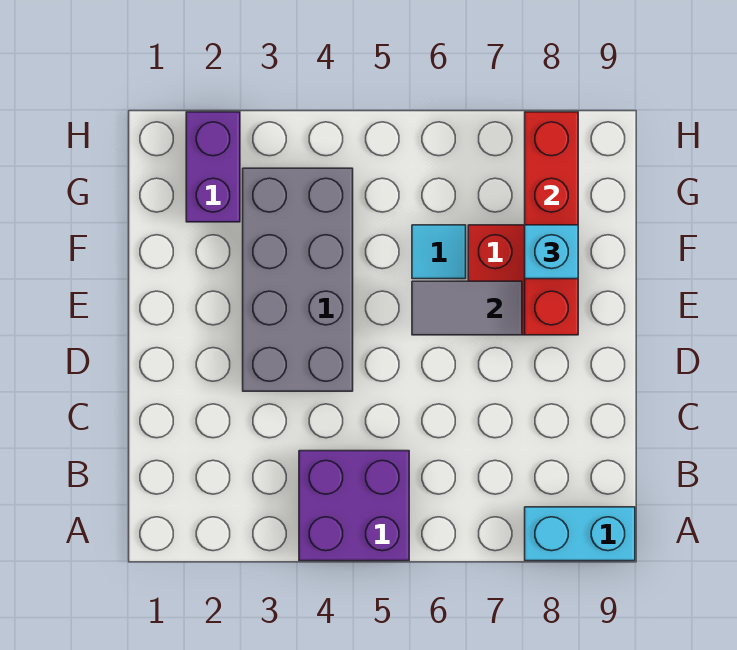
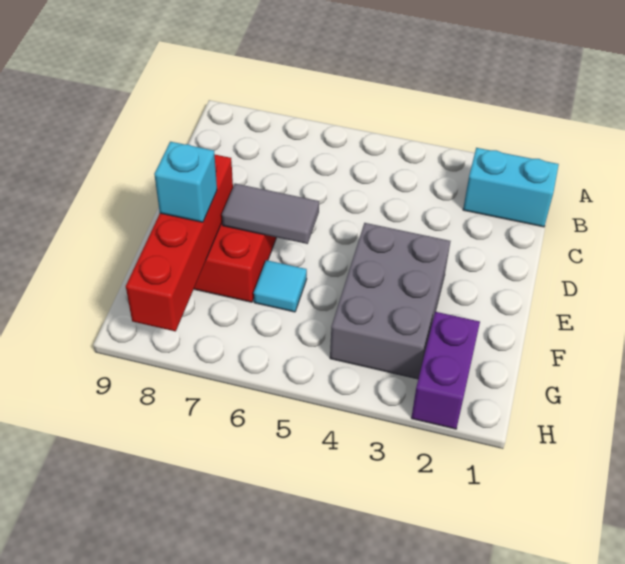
purple 2x2 brick [299,451,409,561] -> none
cyan 1x2 brick [525,507,635,561] -> cyan 1x2 brick moved to [463,148,559,227]
grey 2x4 brick [243,168,353,391] -> grey 2x3 brick [330,223,450,379]

